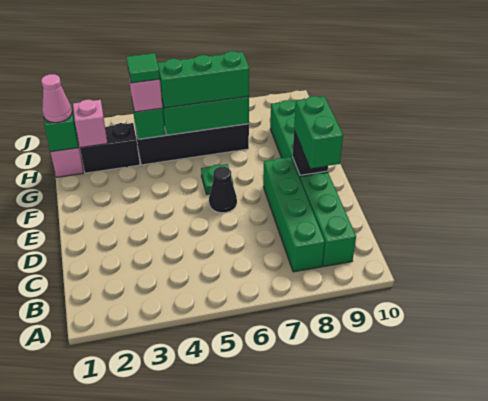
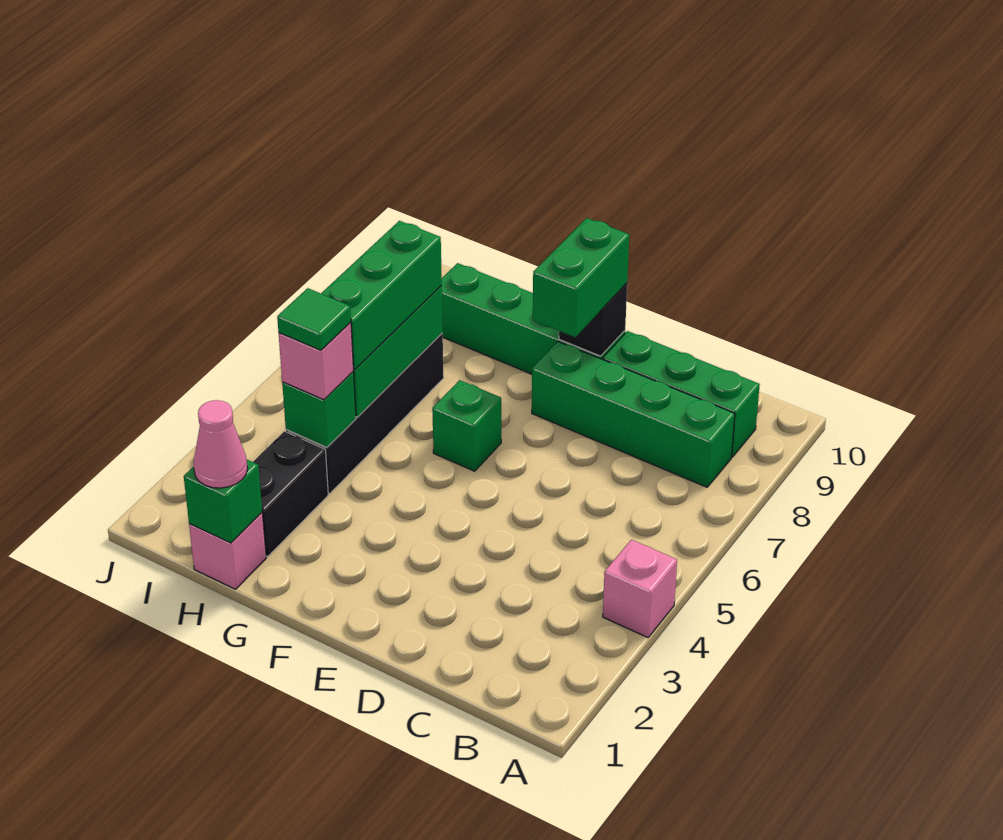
green 1x2 brick [294,96,343,168] -> green 1x2 brick turned to [533,218,629,337]
black 1x1 cone [209,167,237,213] -> none
green 1x1 plate [201,164,233,194] -> green 1x1 brick [432,380,501,471]
pink 1x1 brick [73,100,108,148] -> pink 1x1 brick moved to [603,540,677,638]

